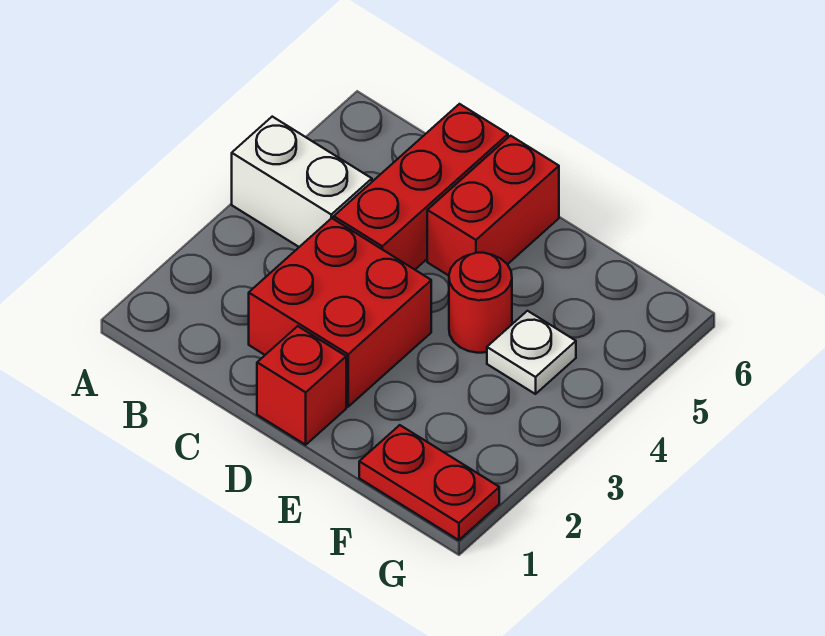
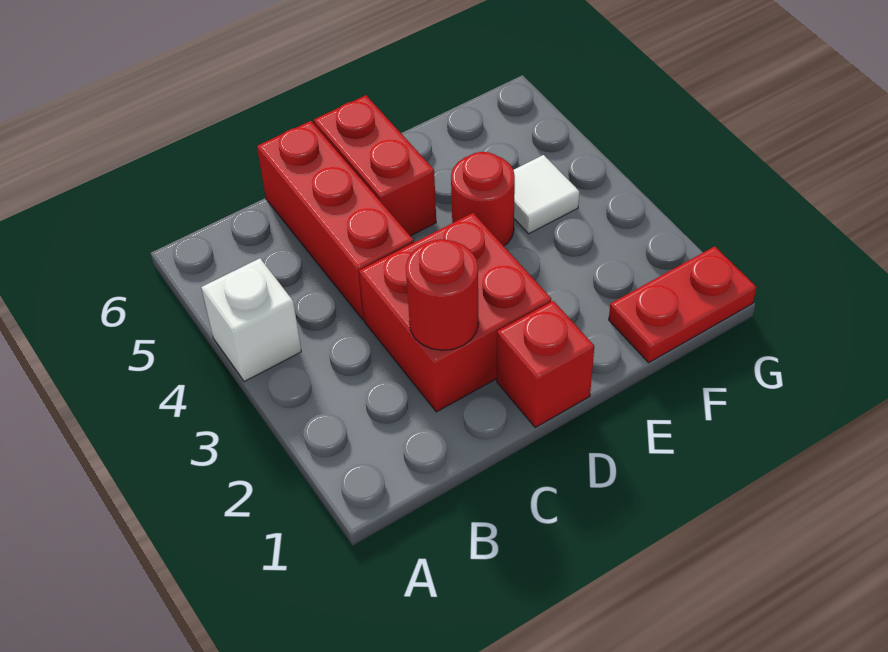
white 1x2 brick [232,117,372,247] -> white 1x1 brick [201,258,301,382]
none -> red 1x1 round brick [406,239,479,350]
white 1x1 plate [487,311,576,394] -> white 1x1 tile [514,155,579,234]

